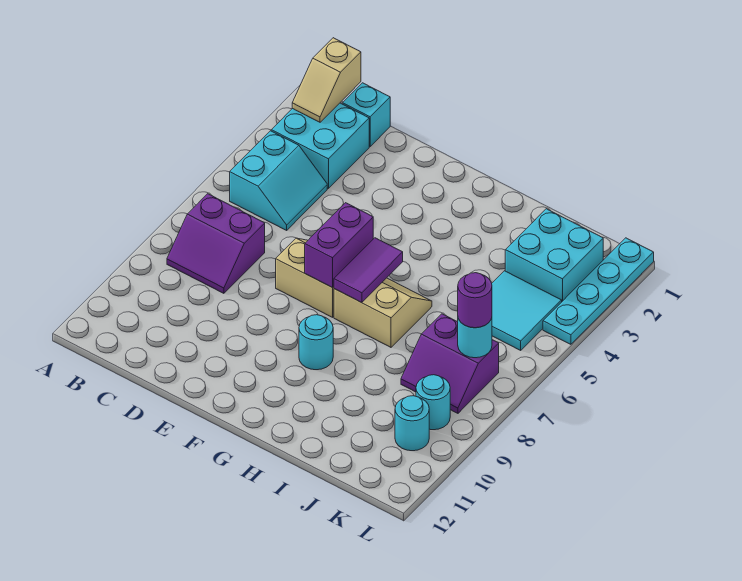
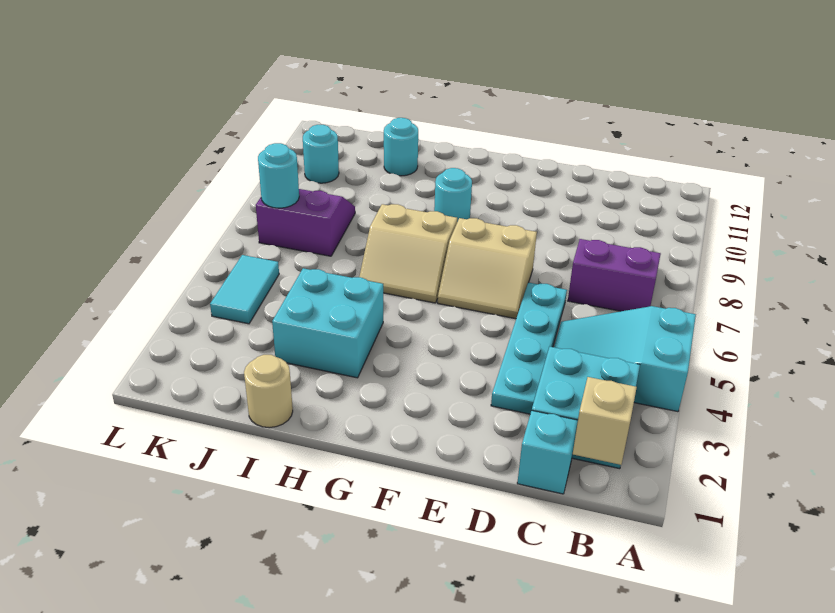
cyan 2x2 slope [230,131,327,230] -> cyan 2x3 slope [554,306,696,412]
purple 1x2 brick [305,203,373,288] -> none
purple 1x2 tile [334,238,403,303] -> none
none -> tan 1x1 round brick [244,355,293,428]
cyan 2x2 brick [505,209,603,301] -> cyan 2x2 brick moved to [272,268,383,378]
cyan 2x2 tile [492,271,562,350] -> cyan 1x2 tile [210,255,279,324]
purple 1x1 round brick [458,273,492,328] -> none
cyan 1x1 round brick [416,375,450,430] -> cyan 1x1 round brick moved to [384,118,418,176]
cyan 1x4 plate [543,238,654,344] -> cyan 1x4 plate moved to [491,282,567,414]

